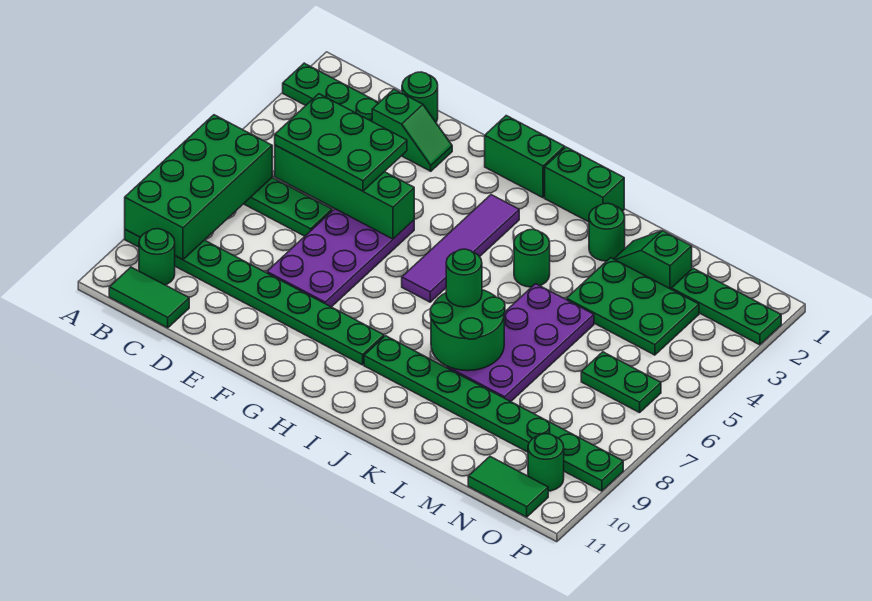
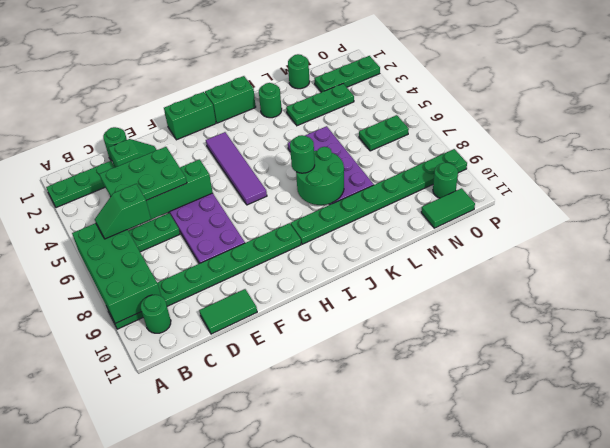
green 1x2 tile [109,267,189,328] -> green 1x2 tile moved to [199,289,257,334]
green 1x1 round brick [514,229,550,287] -> green 1x1 round brick moved to [288,54,310,89]
green 1x2 slope [614,231,692,289] -> green 1x2 slope moved to [95,184,151,239]
green 2x3 plate [567,258,699,355] -> green 1x3 plate [286,84,354,126]

